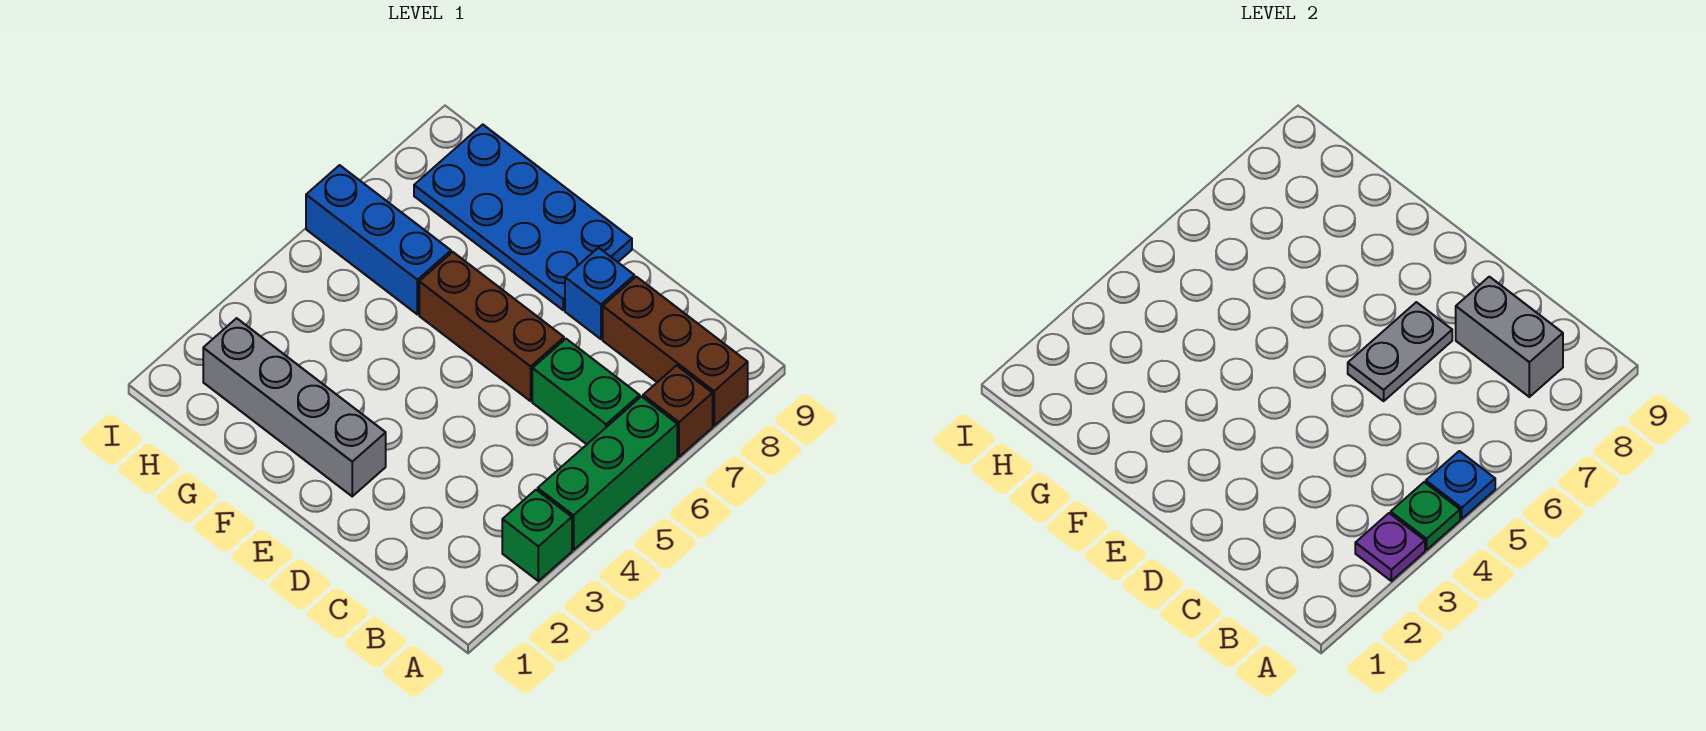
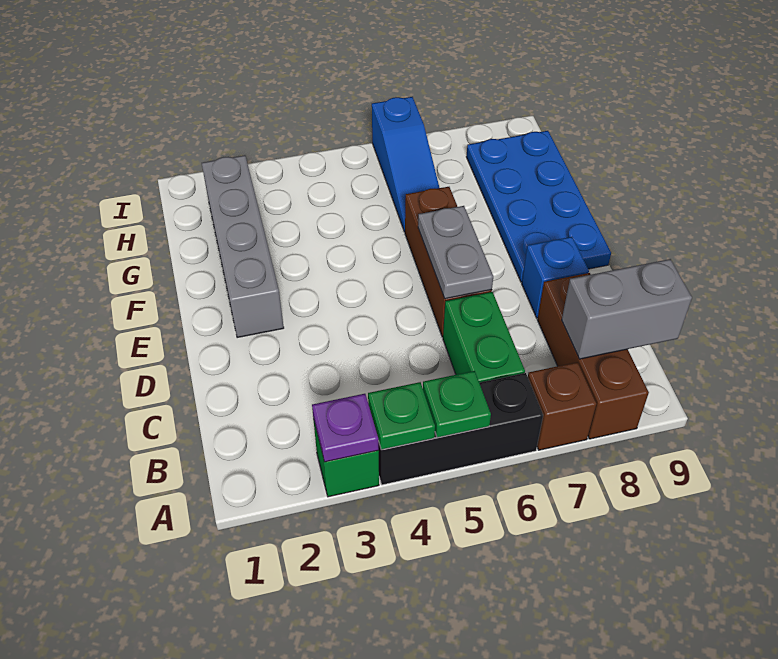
green 1x3 brick [538,397,677,550] -> black 1x3 brick [378,373,543,485]
blue 1x1 plate [1426,451,1495,519] -> green 1x1 plate [423,371,491,438]
grey 1x2 brick [1456,277,1563,397] -> grey 1x2 brick turned to [562,259,692,359]
grey 1x2 plate [1348,302,1452,401] -> grey 1x2 plate turned to [418,206,493,299]
blue 1x3 brick [306,165,451,314] -> blue 1x3 slope [372,97,439,232]

